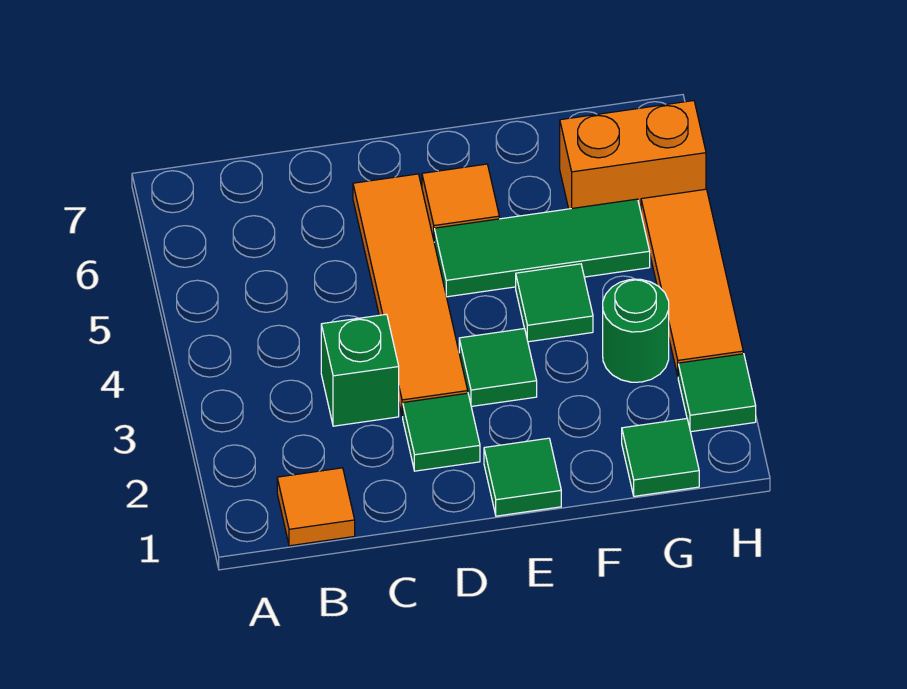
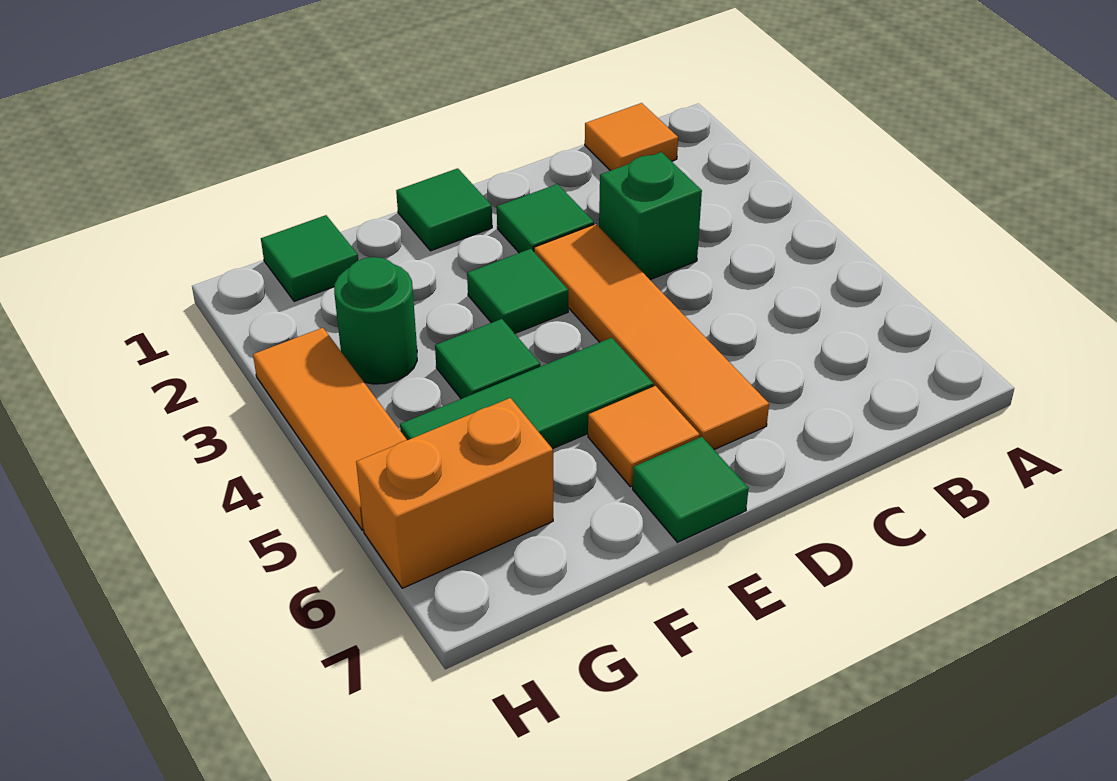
green 1x1 tile [678,354,756,432] -> green 1x1 tile moved to [633,437,749,542]

